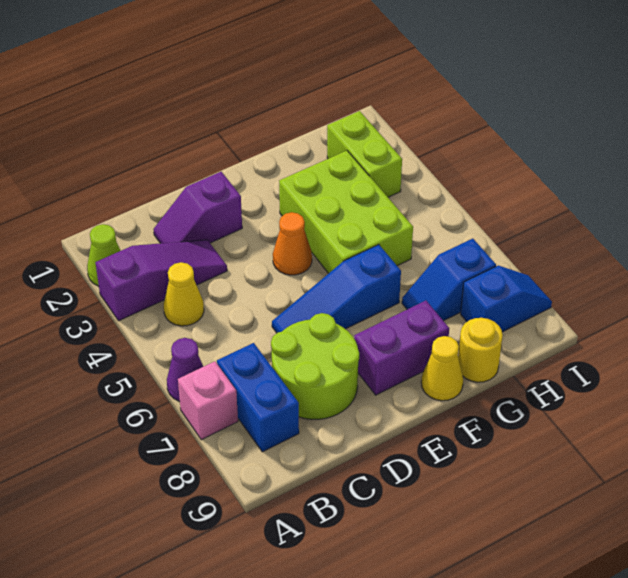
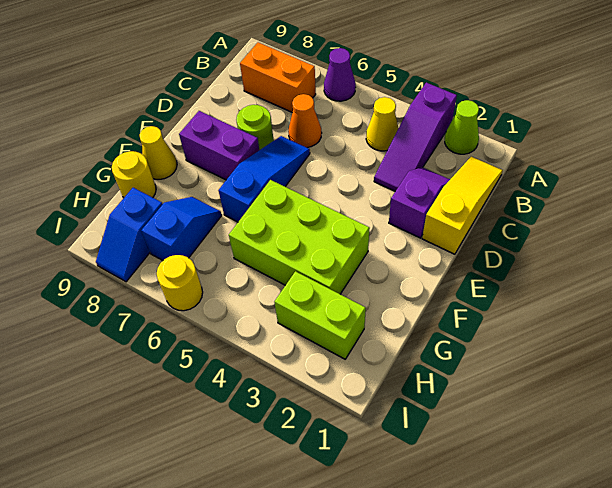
pink 1x1 brick [178,361,238,440] -> none
none -> yellow 1x3 slope [422,157,503,254]
blue 1x2 brick [217,343,299,452] -> orange 1x2 brick [240,42,316,113]
lime 2x2 round brick [271,313,359,419] -> lime 1x1 round brick [236,105,274,150]
orange 1x1 cone [273,212,312,275] -> orange 1x1 cone moved to [288,94,322,148]
purple 1x2 brick [354,301,449,395] -> purple 1x2 brick turned to [179,111,259,180]
none -> yellow 1x1 round brick [157,255,203,311]

